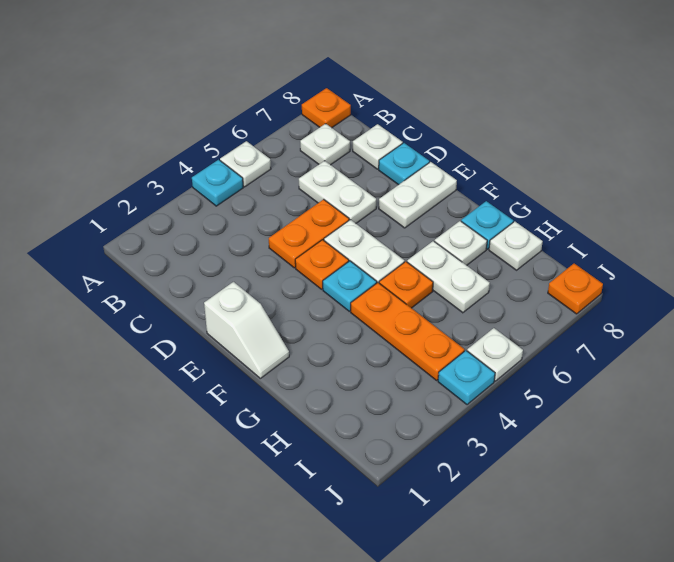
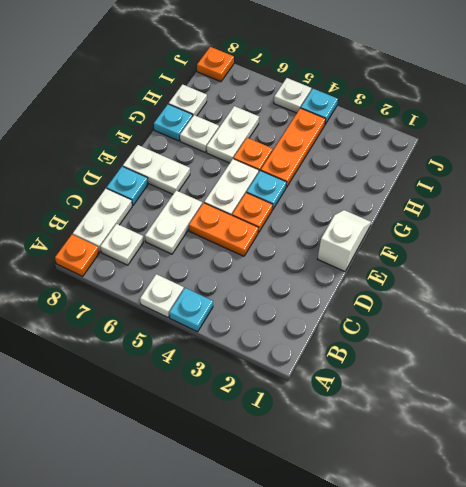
white 1x1 plate [353,124,403,169] -> white 1x2 plate [73,188,132,252]

